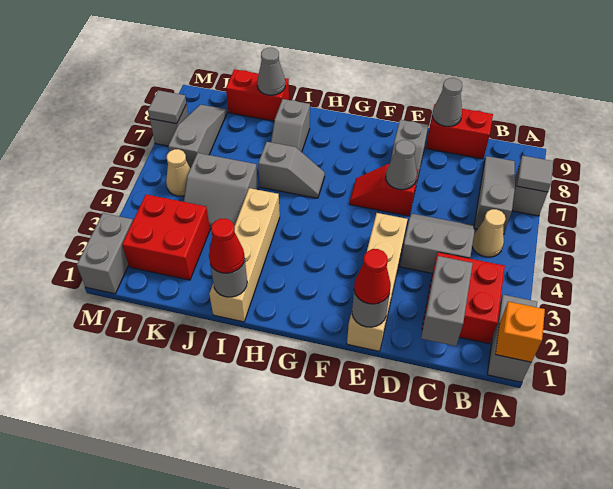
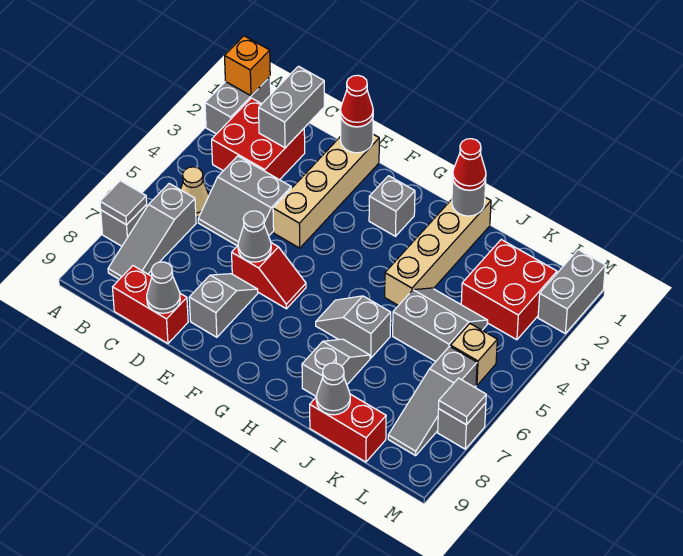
none -> grey 1x1 brick [369,176,415,236]
tan 1x1 cone [166,149,190,196] -> tan 1x1 brick [450,324,497,385]

